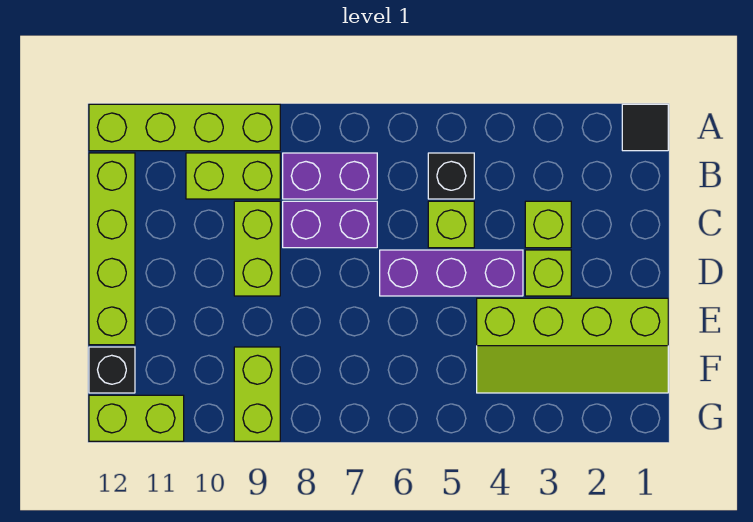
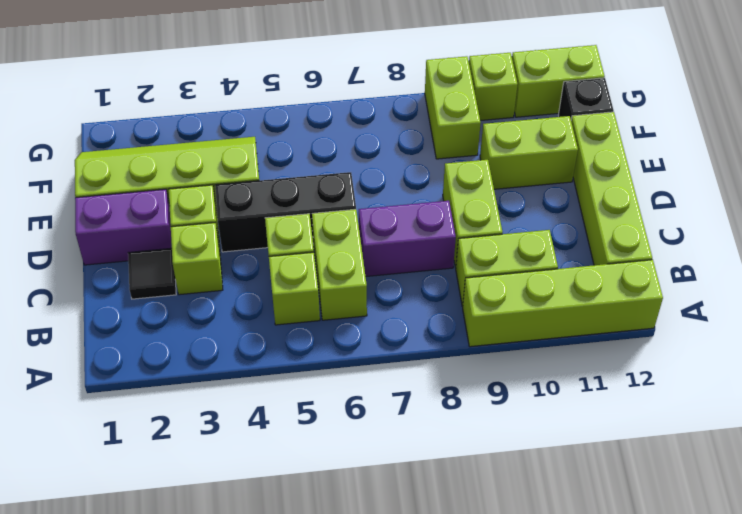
black 1x1 tile [622,104,668,151] -> black 1x1 tile moved to [128,248,176,299]
black 1x1 brick [428,153,474,199] -> lime 1x1 brick [269,252,320,325]
none -> lime 1x2 brick [312,209,367,320]
purple 1x2 brick [283,153,377,199] -> purple 1x2 brick moved to [75,189,172,265]
purple 1x3 brick [380,250,523,296] -> black 1x3 brick [215,172,356,252]
none -> lime 1x2 brick [480,116,578,189]
none -> lime 1x1 brick [469,53,518,121]

